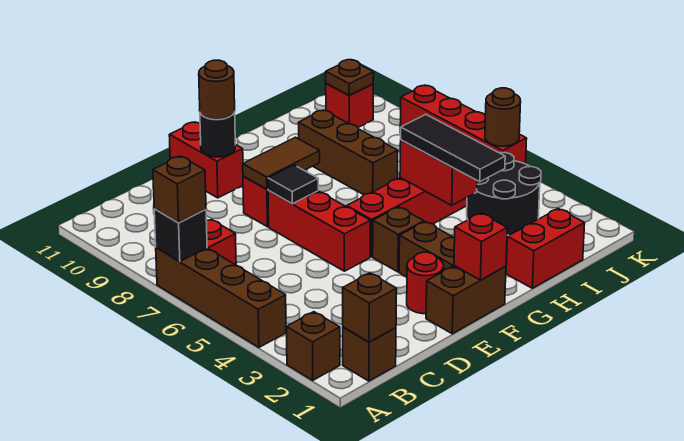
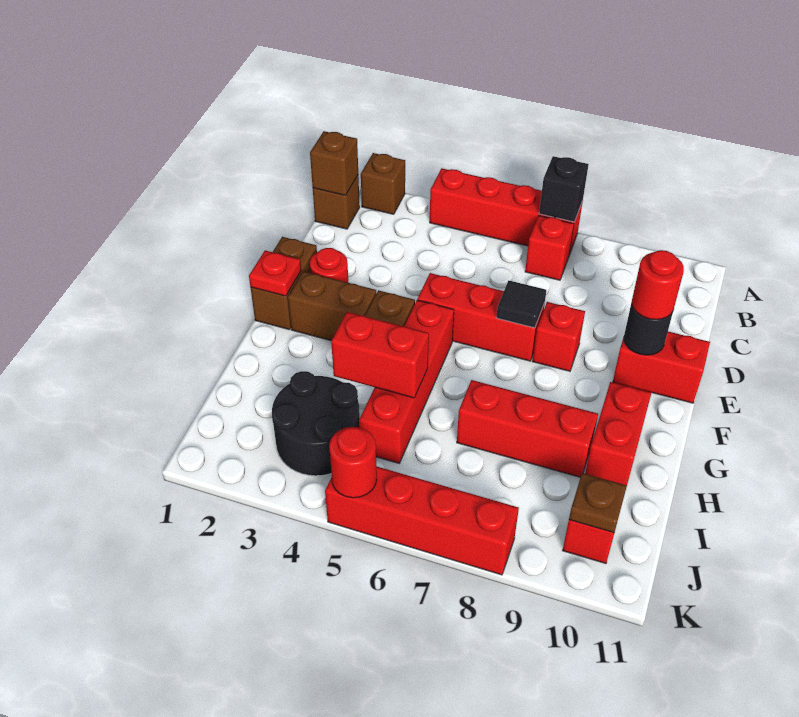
brown 1x4 brick [156,248,286,347] -> red 1x4 brick [430,168,583,255]
brown 1x1 brick [153,156,206,223] -> none
brown 1x2 tile [243,137,320,189] -> none
brown 1x1 round brick [199,60,235,119] -> red 1x1 round brick [632,250,684,320]
red 1x1 brick [454,213,507,280] -> red 1x1 plate [249,251,301,296]
red 1x2 brick [506,209,585,288] -> red 1x2 brick moved to [585,382,651,485]
black 1x3 tile [401,114,505,182] -> none
brown 1x3 brick [298,110,398,195] -> red 1x3 brick [457,380,598,477]
brown 1x1 round brick [485,88,521,146] -> red 1x1 round brick [329,427,377,498]

